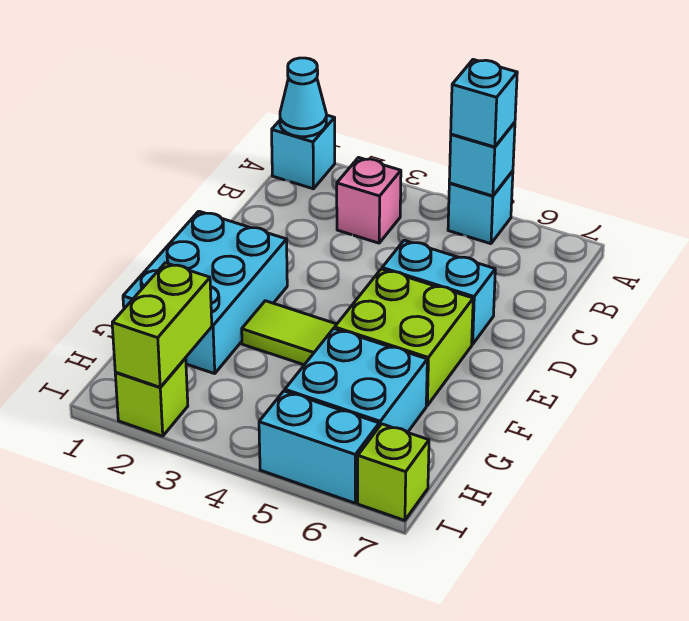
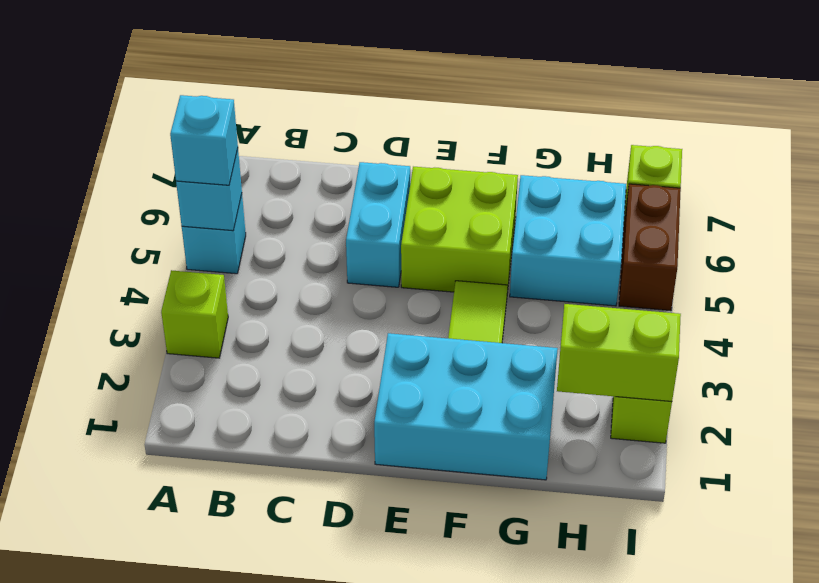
cyan 1x1 brick [272,115,335,189] -> none
cyan 1x1 cone [280,58,326,137] -> none
none -> lime 1x1 brick [161,270,228,358]
pink 1x1 brick [337,158,401,243] -> none
cyan 1x2 brick [259,391,379,503] -> brown 1x2 brick [619,184,681,311]

